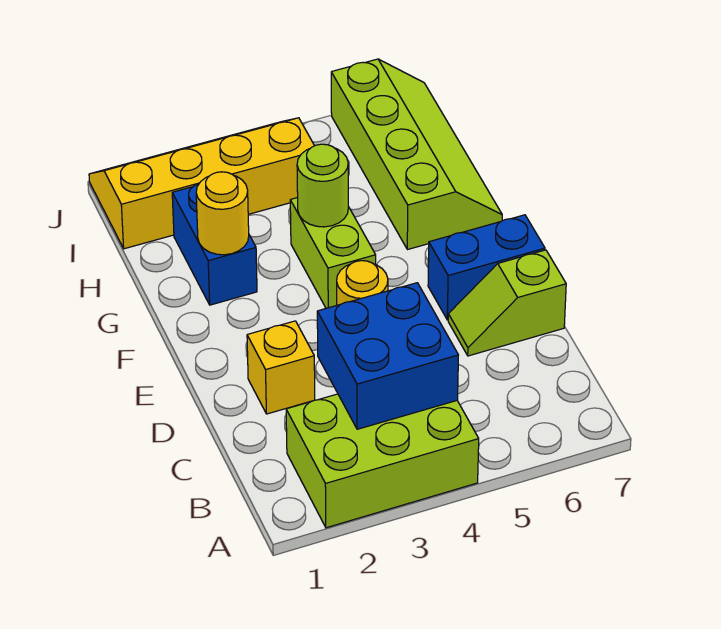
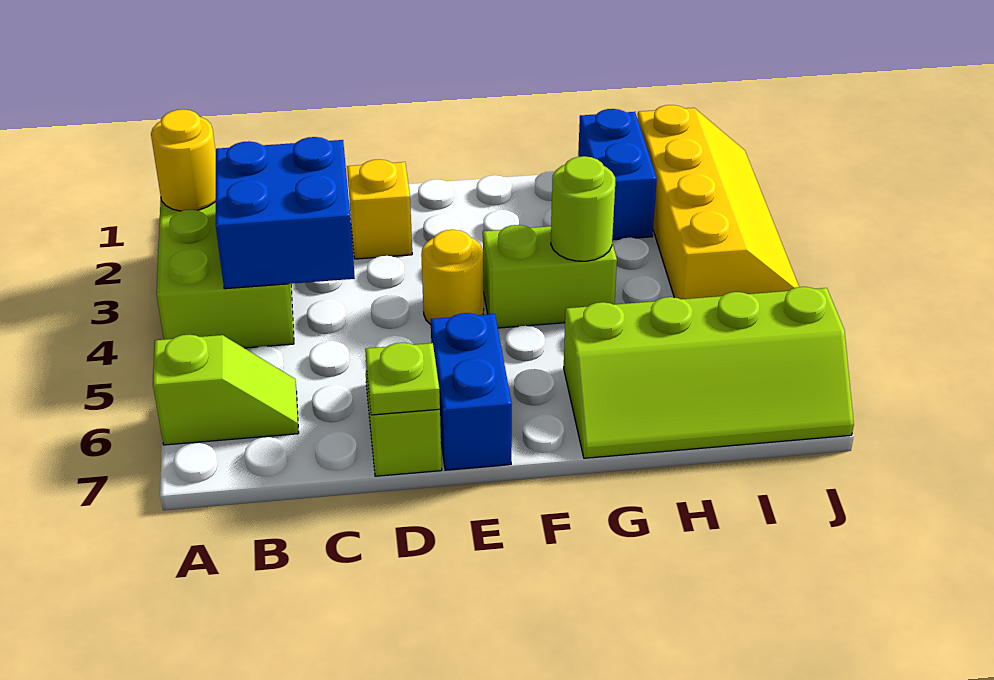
none -> lime 1x2 slope [153,335,299,445]
none -> lime 1x1 plate [365,343,440,415]
blue 1x2 brick [172,184,257,305] -> blue 1x2 brick turned to [578,109,657,240]
yellow 1x1 round brick [196,172,249,255] -> yellow 1x1 round brick moved to [151,109,216,211]

